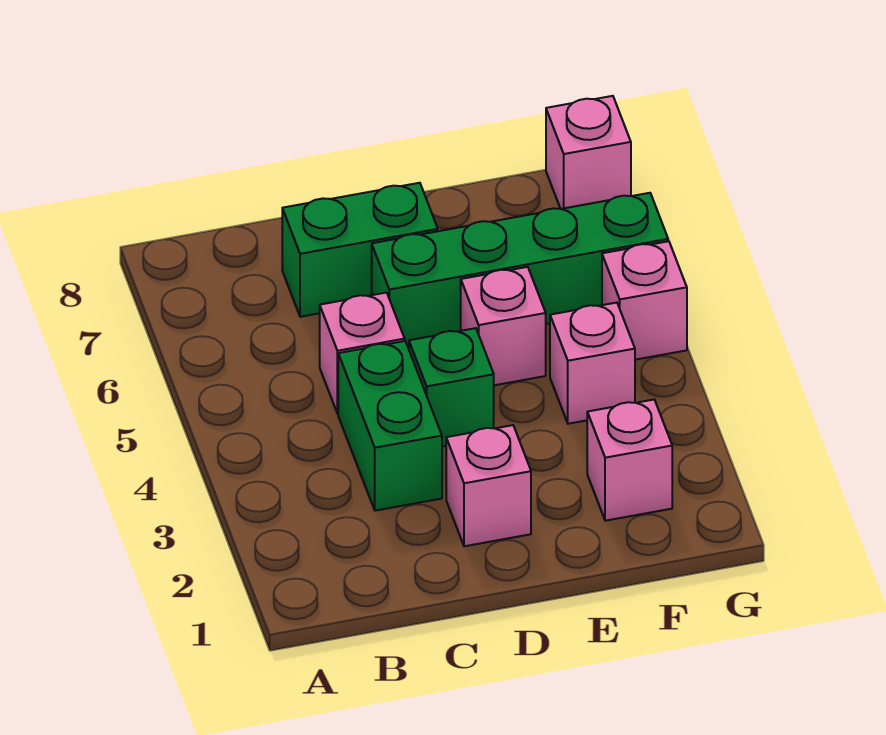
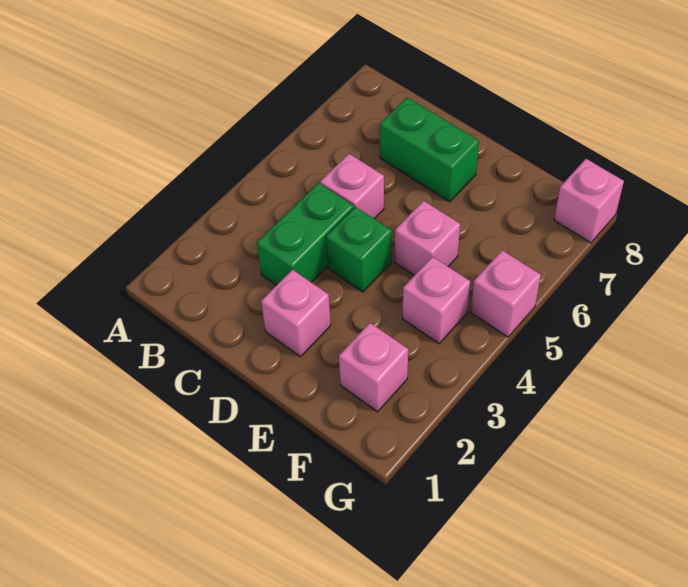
green 1x4 brick [372,193,668,349] -> none

